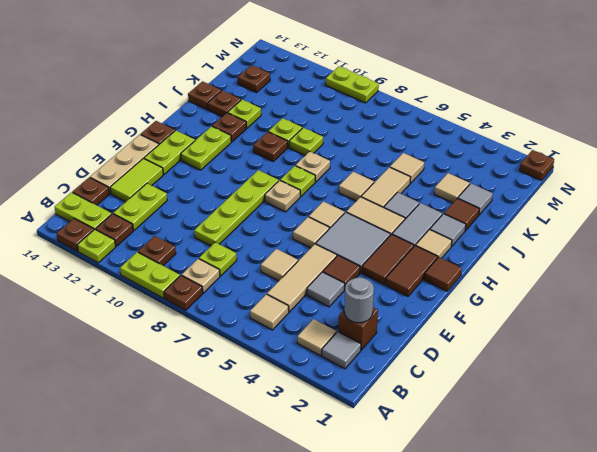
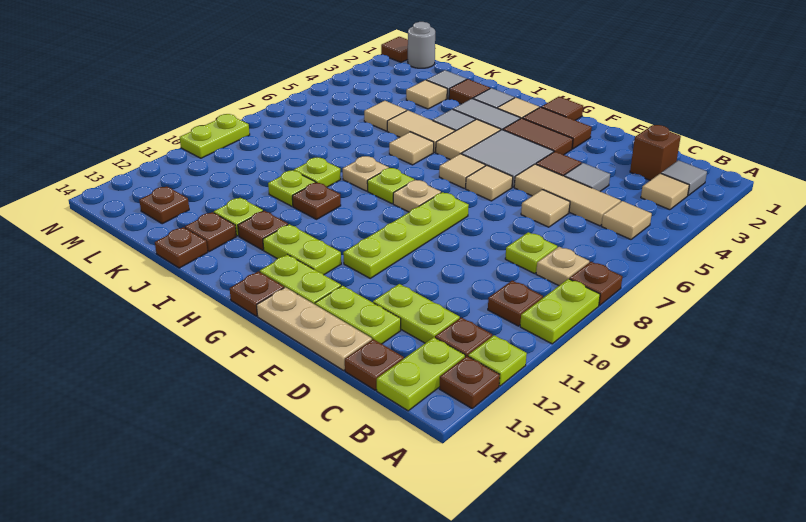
grey 1x1 round brick [344,277,374,323] -> grey 1x1 round brick moved to [408,22,435,68]
lime 1x4 plate [194,170,279,246] -> lime 1x4 plate turned to [343,192,469,278]
lime 1x2 tile [110,158,163,202] -> lime 1x2 plate [315,286,401,344]
brown 1x1 plate [519,150,554,180] -> brown 1x1 tile [381,37,408,62]

